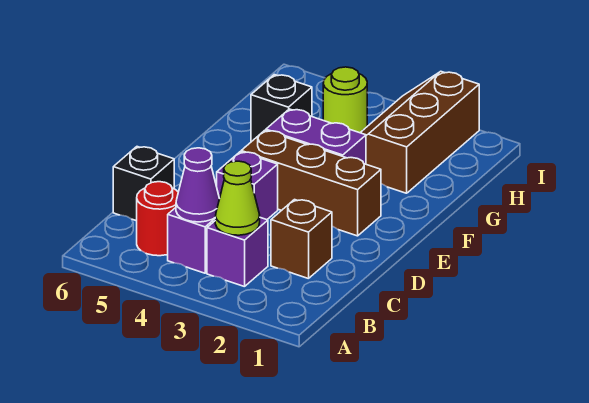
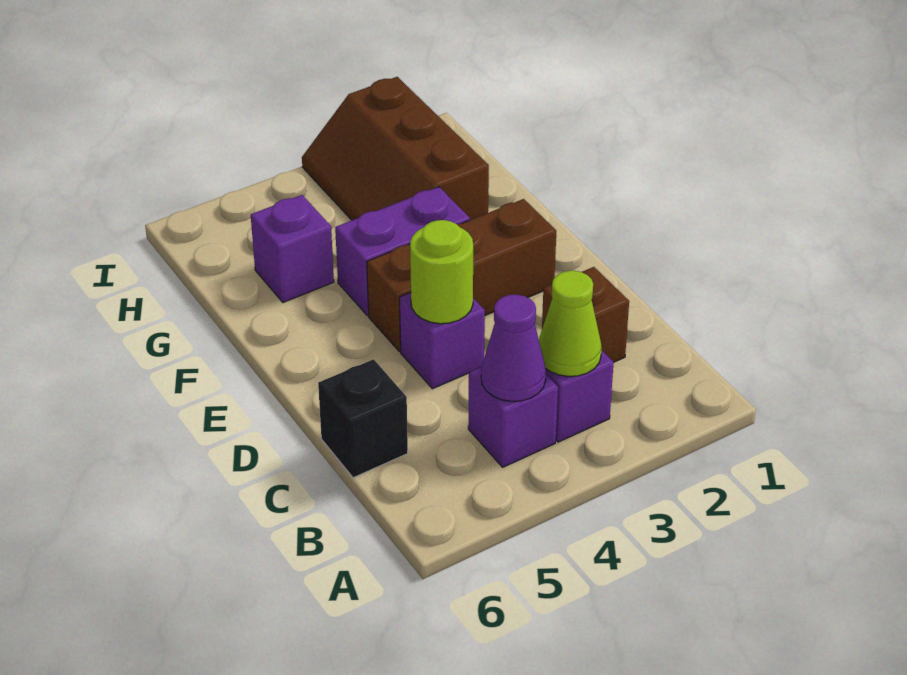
red 1x1 round brick [137,182,178,256] -> none
black 1x1 brick [251,75,312,141] -> purple 1x1 brick [251,195,334,302]
lime 1x1 round brick [323,67,367,133] -> lime 1x1 round brick moved to [410,220,473,324]

